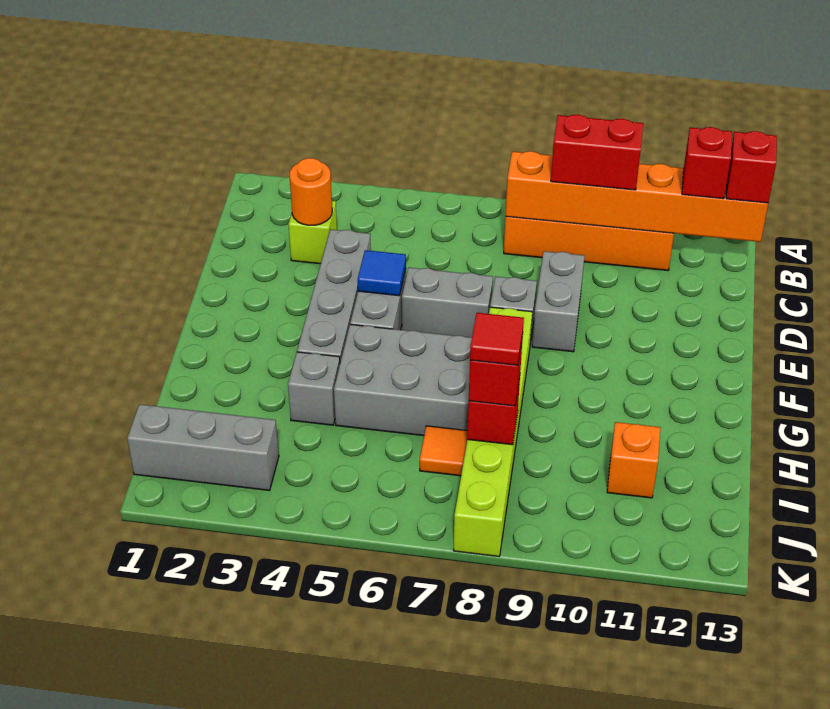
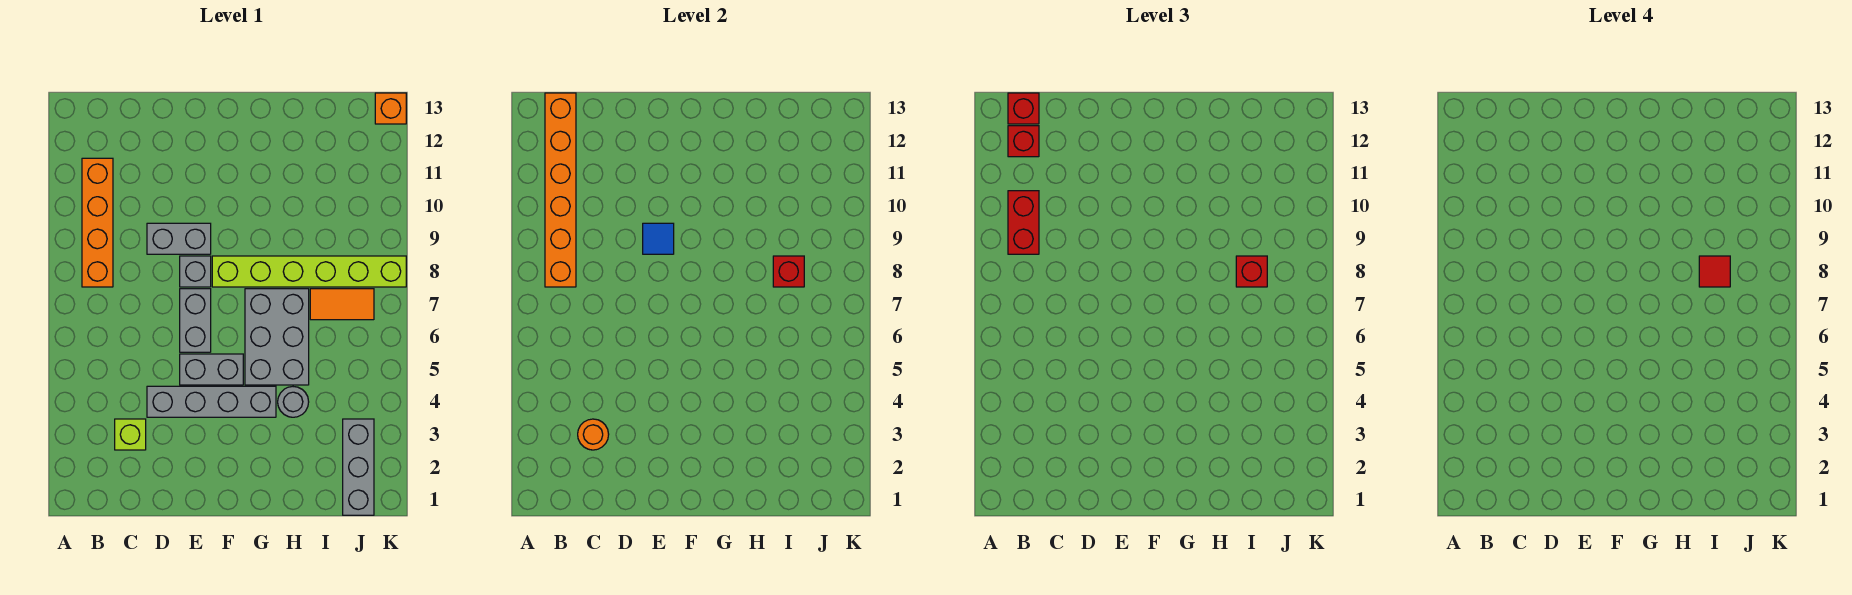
blue 1x1 tile [358,250,406,296] -> blue 1x1 tile moved to [643,223,674,254]
grey 1x1 brick [288,352,340,425] -> grey 1x1 round brick [278,387,309,417]
orange 1x1 tile [420,426,468,476] -> orange 1x2 tile [310,289,374,320]
orange 1x1 brick [607,422,661,498] -> orange 1x1 brick moved to [375,93,406,124]

